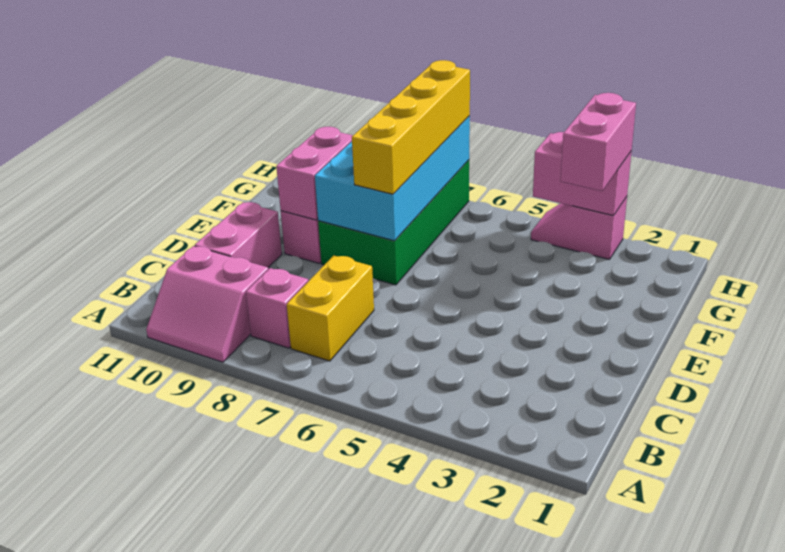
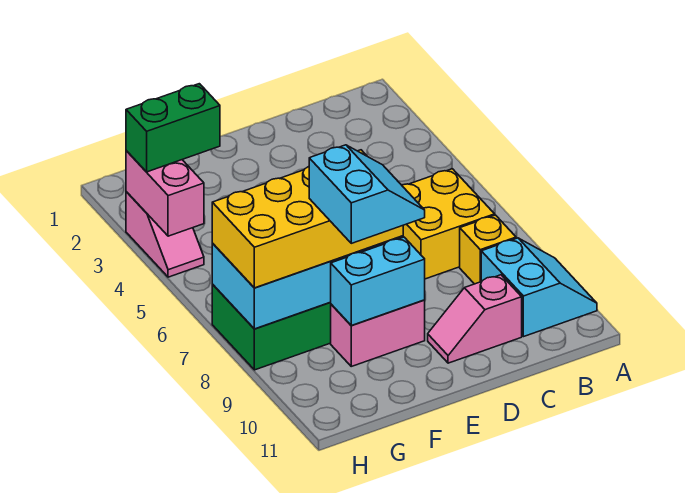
pink 2x2 slope [146,246,268,362] -> cyan 2x2 slope [481,238,597,337]
yellow 1x2 brick [287,255,374,361] -> yellow 2x2 brick [402,169,495,279]
pink 1x1 brick [246,268,308,348] -> yellow 1x1 brick [460,215,516,284]
pink 1x2 brick [195,202,282,267] -> pink 1x2 slope [428,275,522,363]
yellow 1x4 brick [352,60,470,194] -> yellow 2x4 brick [212,150,403,288]
none -> cyan 2x2 slope [309,145,425,243]
pink 1x2 brick [276,127,353,220] -> cyan 1x2 brick [330,237,425,325]
pink 1x2 brick [560,93,636,191] -> green 1x2 brick [126,84,220,172]

